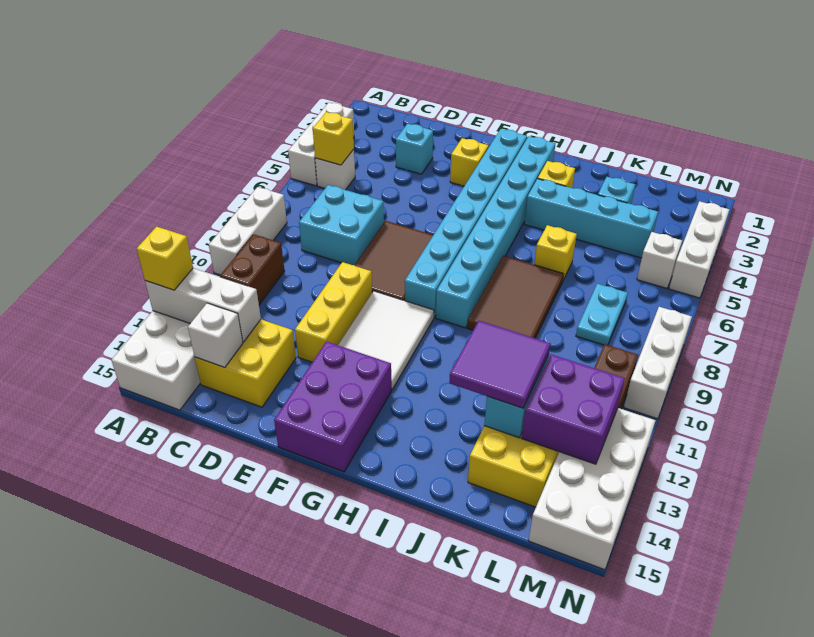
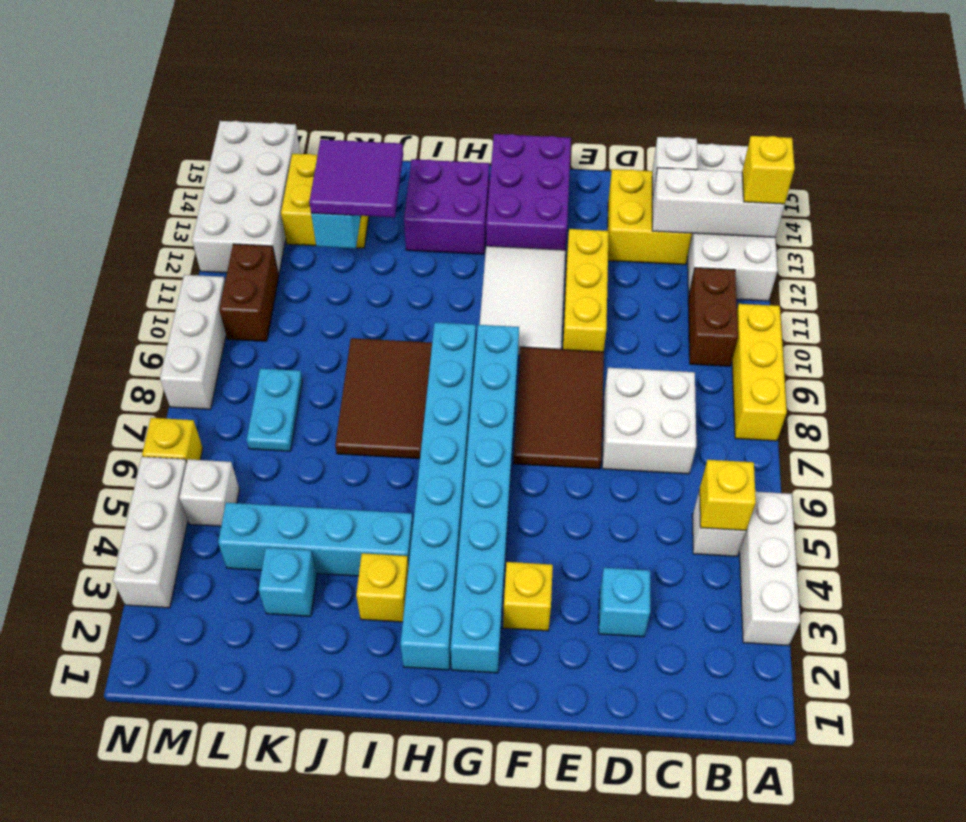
white 1x3 brick [209,187,287,275] -> yellow 1x3 brick [732,304,787,441]
cyan 2x2 brick [299,185,384,265] -> white 2x2 brick [602,368,696,474]
yellow 1x1 brick [534,225,577,280] -> yellow 1x1 brick moved to [142,418,203,462]
purple 2x2 brick [521,355,625,464] -> purple 2x2 brick moved to [404,159,489,254]

